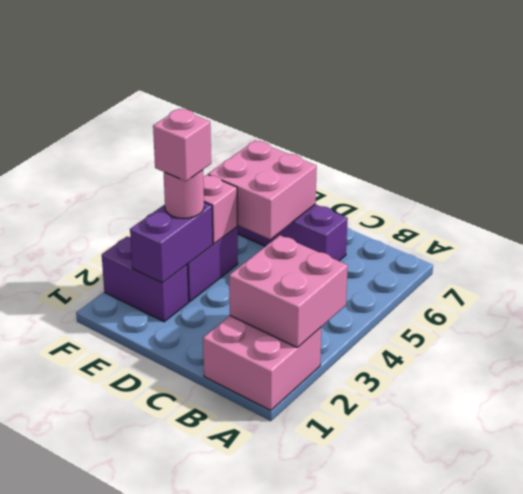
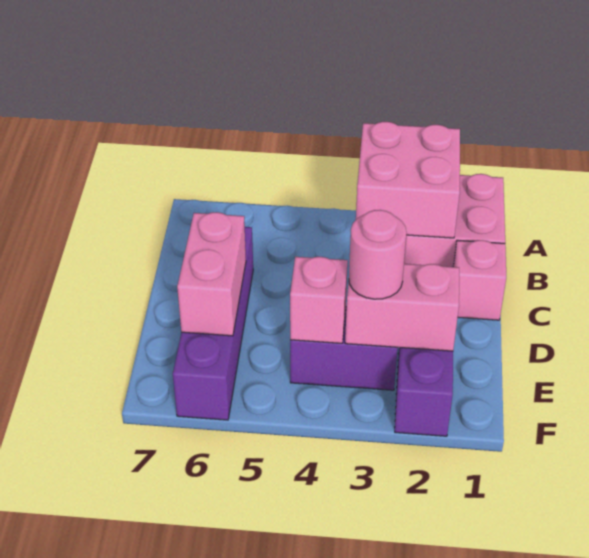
pink 2x2 brick [208,141,317,239] -> pink 1x2 brick [177,212,246,336]
purple 1x2 brick [130,202,213,283] -> pink 1x2 brick [345,264,459,351]
pink 1x1 brick [153,109,211,181] -> pink 1x1 brick moved to [453,240,506,320]

